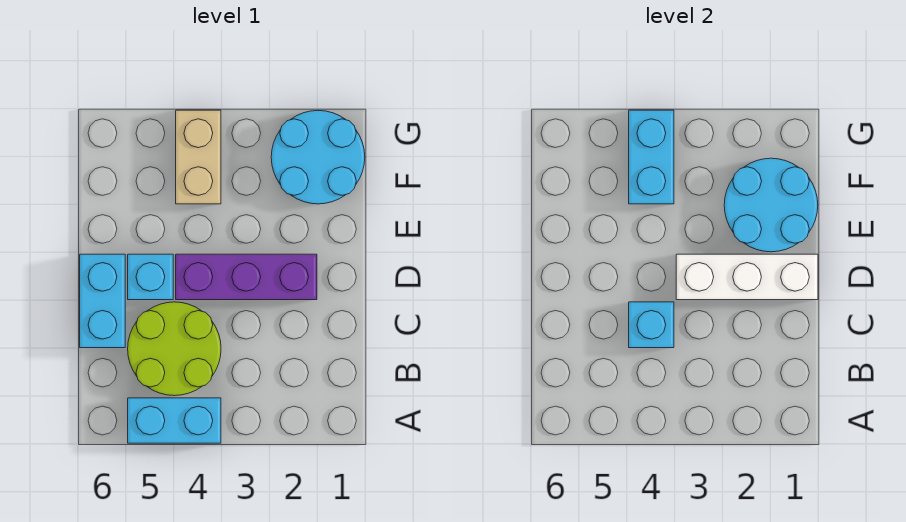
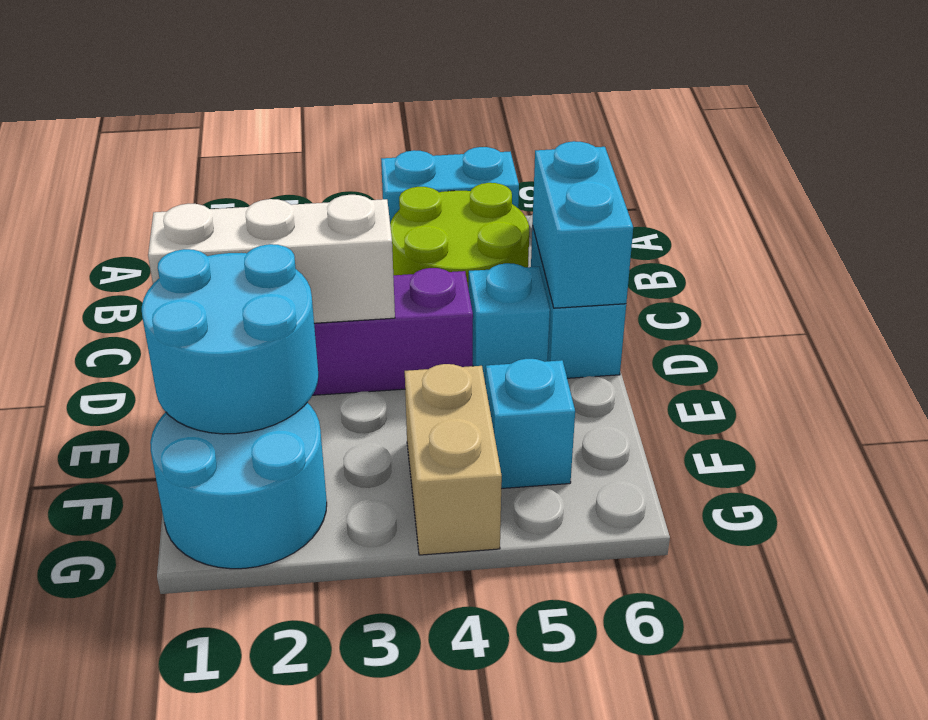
cyan 1x1 brick [629,302,674,348] -> cyan 1x1 brick moved to [486,359,575,489]
cyan 1x2 brick [629,110,674,204] -> cyan 1x2 brick moved to [532,141,633,308]

